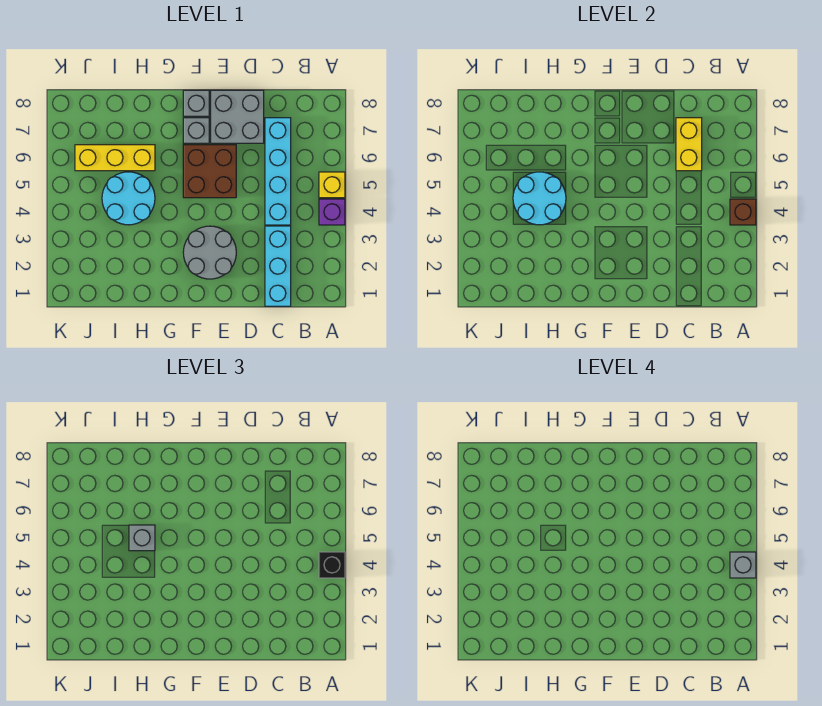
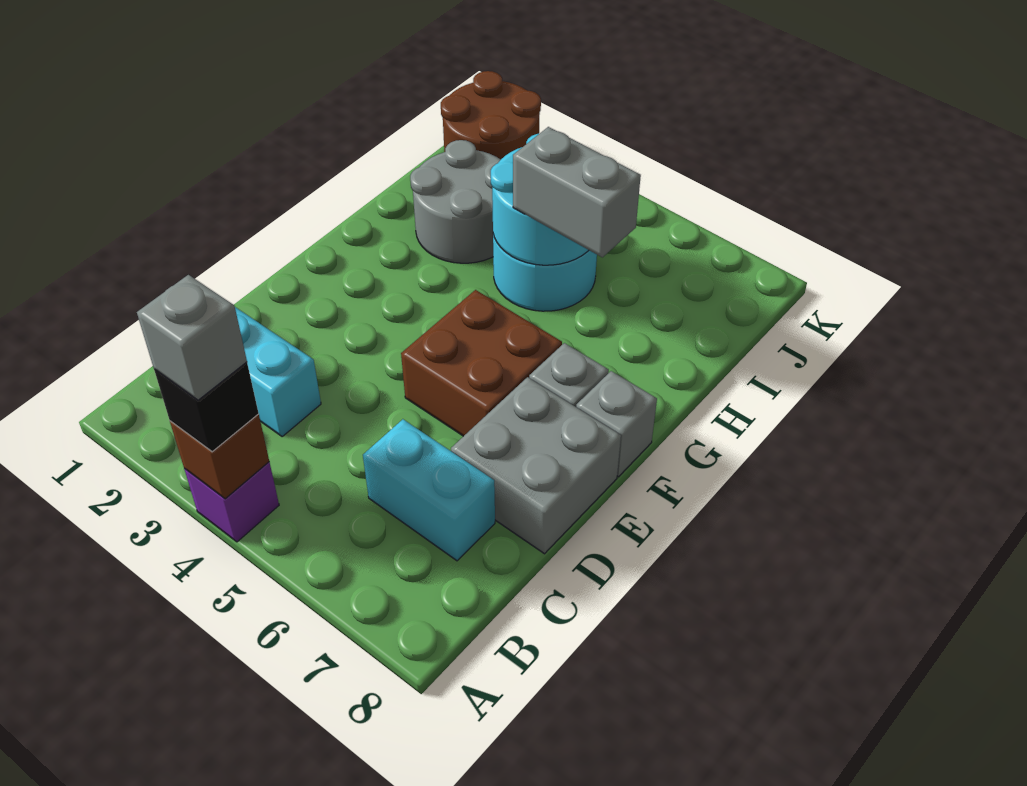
yellow 1x1 brick [319,172,345,198] -> none
cyan 1x4 brick [265,118,291,225] -> cyan 1x2 brick [363,419,495,561]
yellow 1x2 brick [676,118,702,171] -> none
grey 2x2 round brick [183,226,236,279] -> grey 2x2 round brick moved to [410,140,501,263]
grey 1x1 brick [129,525,155,551] -> grey 1x2 brick [513,127,641,257]
yellow 1x3 brick [75,145,155,171] -> none
none -> brown 2x2 round brick [441,71,541,159]

